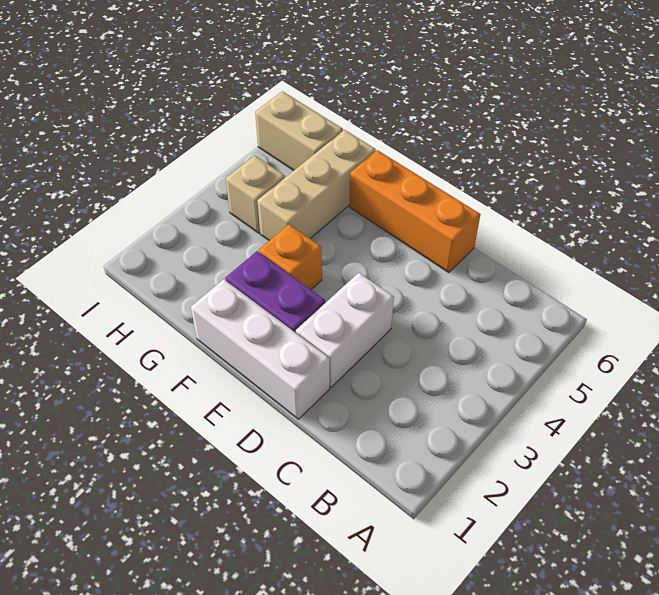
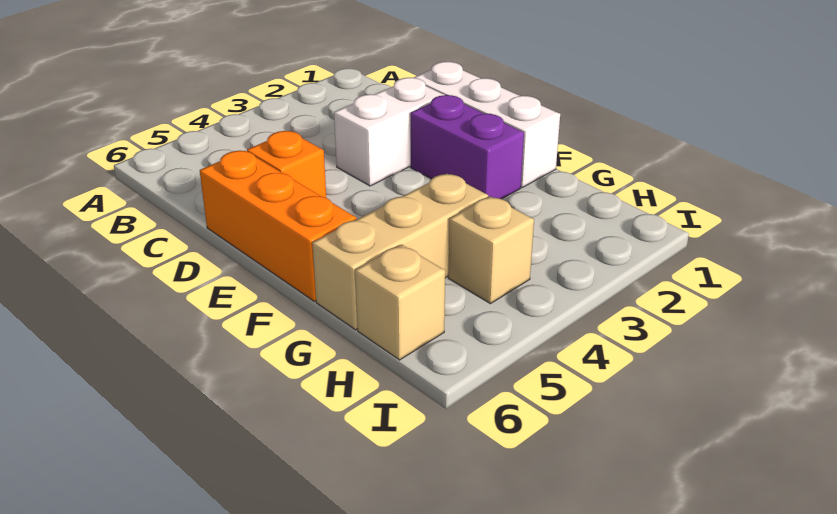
orange 1x1 brick [259,225,322,290] -> orange 1x1 brick moved to [247,131,326,198]
tan 1x2 brick [255,91,343,170] -> tan 1x1 brick [355,245,445,360]

